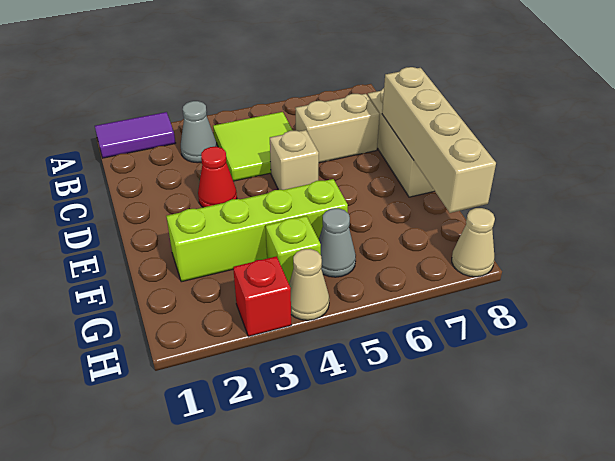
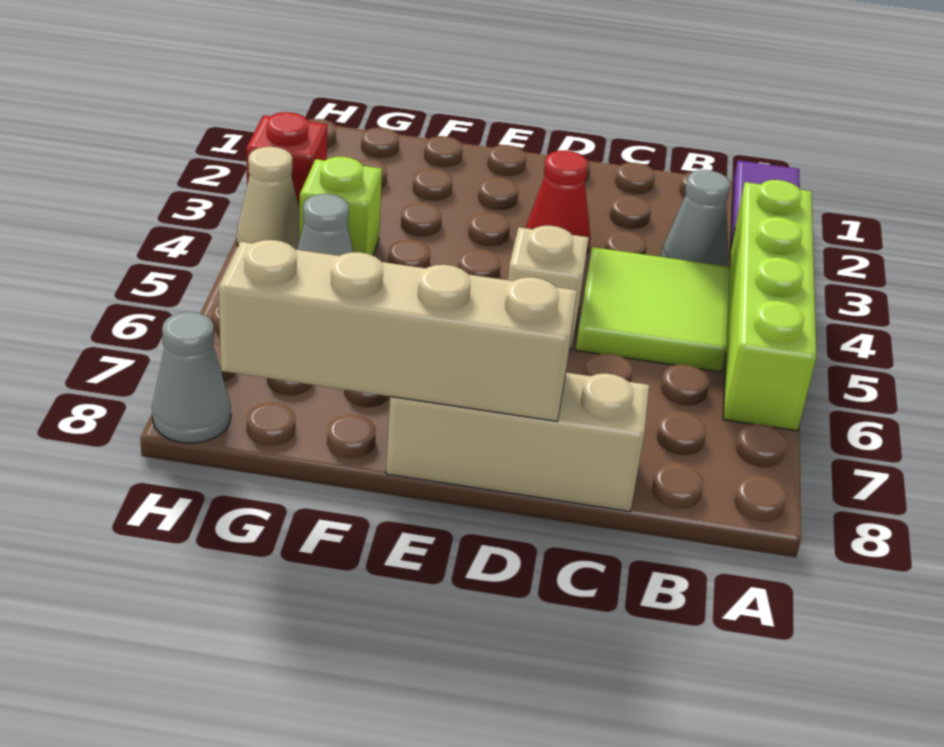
tan 1x2 brick [295,94,380,163] -> none
lime 1x4 brick [166,179,348,282] -> lime 1x4 brick moved to [723,180,817,431]
tan 1x1 cone [452,208,495,277] -> grey 1x1 cone [152,312,231,443]

